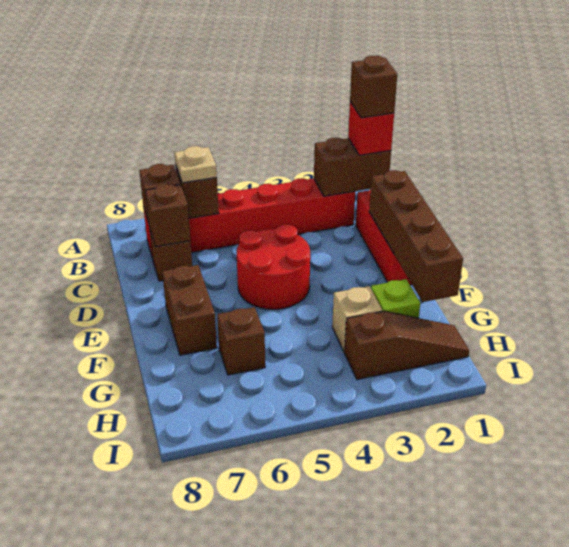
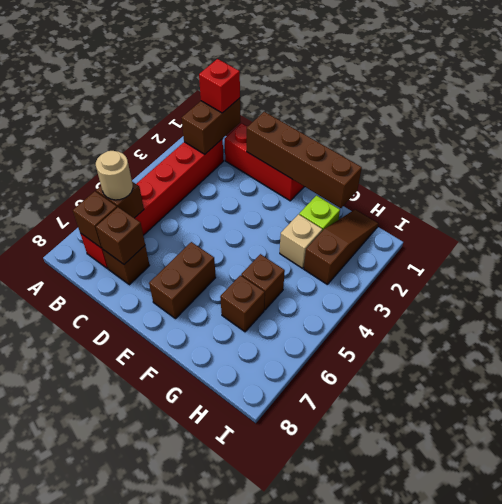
brown 1x1 brick [350,55,397,118] -> brown 1x1 brick moved to [241,254,285,310]
tan 1x1 plate [174,146,217,183] -> tan 1x1 round brick [96,151,133,200]
red 2x2 round brick [237,224,310,309] -> none
brown 1x2 brick [162,265,217,355] -> brown 1x2 brick turned to [149,242,216,319]

